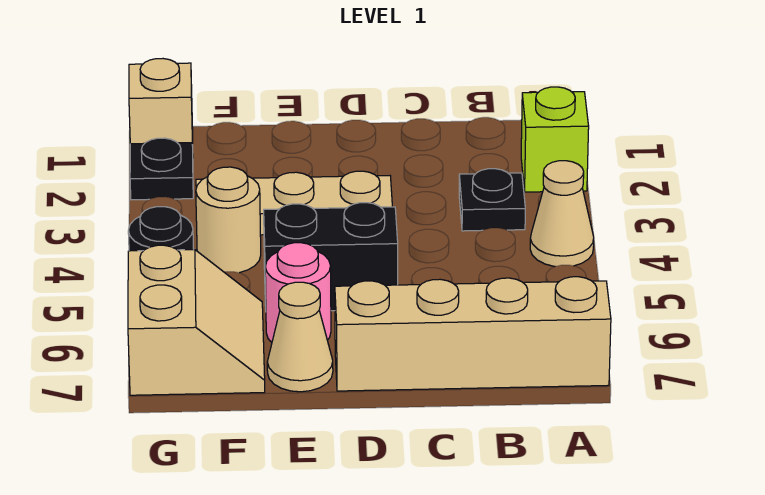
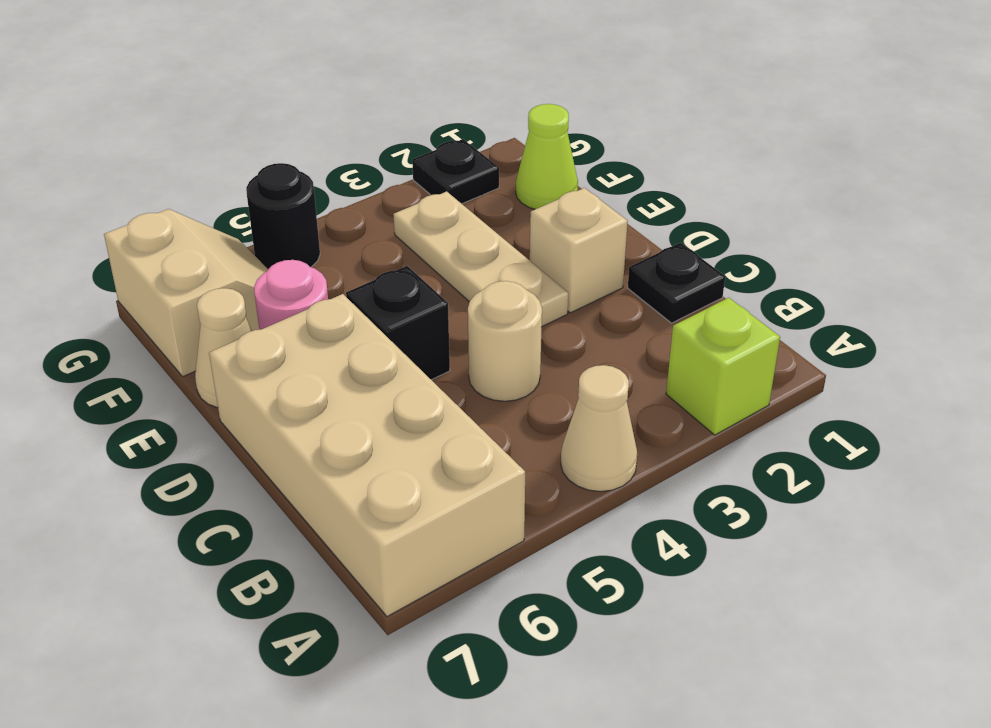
tan 1x4 brick [335,277,611,391] -> tan 2x4 brick [209,294,525,616]
black 1x1 plate [459,169,525,231] -> black 1x1 plate moved to [628,243,725,323]
black 1x2 brick [264,203,398,311] -> black 1x1 brick [346,266,450,380]
none -> lime 1x1 cone [516,104,578,209]
tan 1x1 round brick [196,167,261,273] -> tan 1x1 round brick moved to [468,281,542,401]
tan 2x2 slope [128,245,265,395] -> tan 2x2 slope turned to [104,209,268,376]
tan 1x1 brick [129,59,193,144] -> tan 1x1 brick moved to [530,188,628,313]

